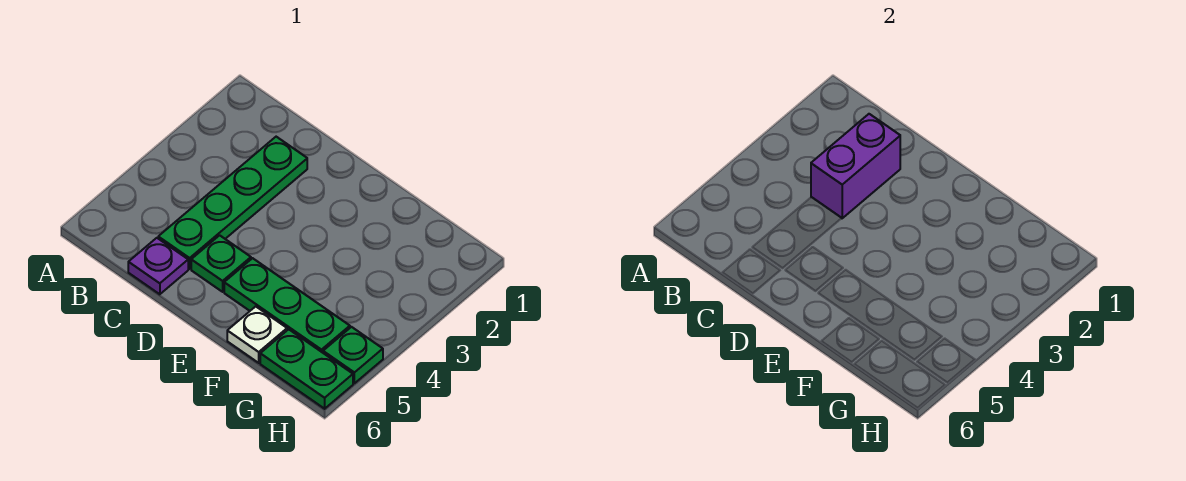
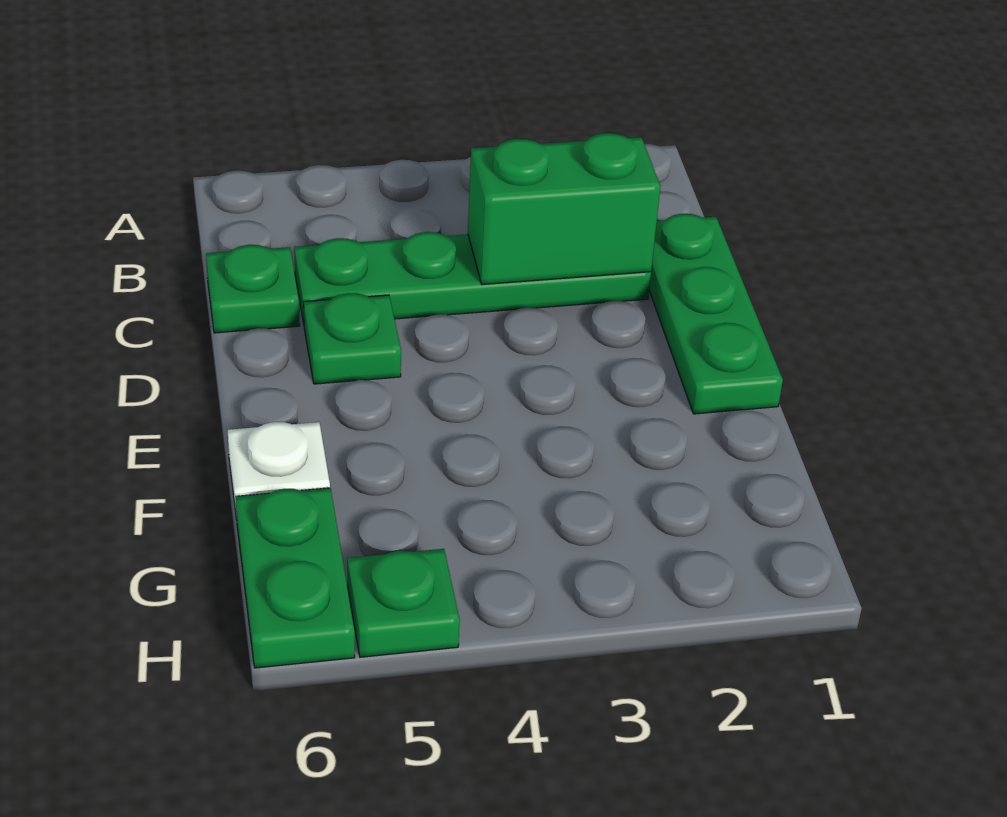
purple 1x2 brick [811,114,900,218] -> green 1x2 brick [468,133,660,284]
purple 1x1 plate [128,238,188,294] -> green 1x1 plate [206,245,300,333]
green 1x3 plate [224,258,350,353] -> green 1x3 plate moved to [649,214,783,414]

